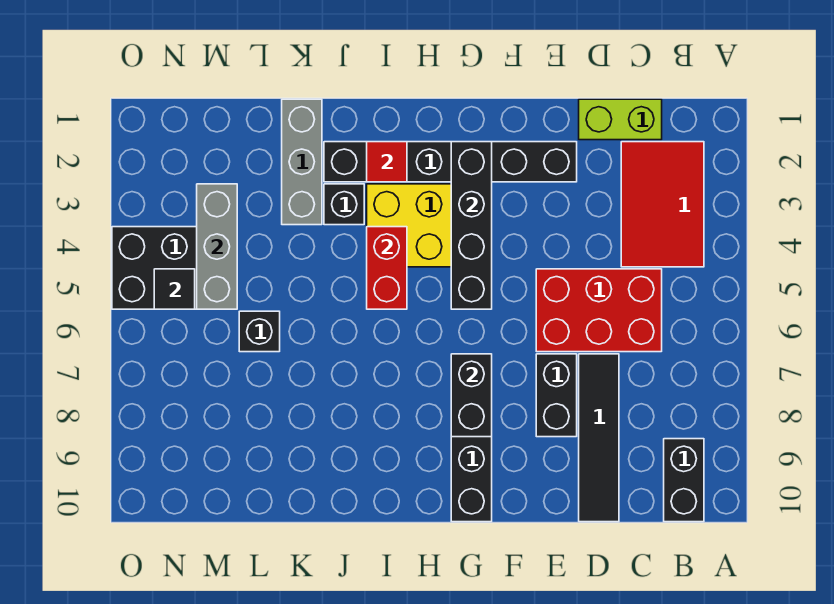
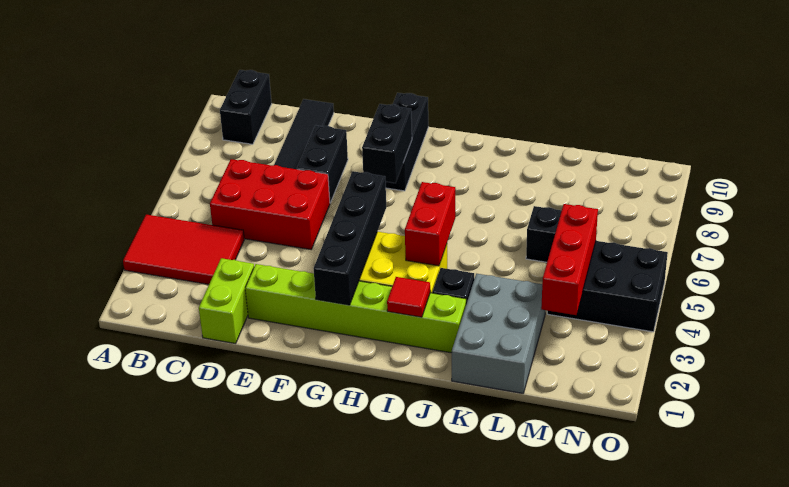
red 2x3 tile [621,142,704,267] -> red 2x3 tile turned to [123,215,244,284]
lime 1x2 brick [579,99,662,140] -> lime 1x2 brick turned to [199,258,254,343]
black 1x6 brick [324,142,577,182] -> lime 1x6 brick [245,264,466,353]
grey 1x3 brick [282,99,322,225] -> grey 2x3 brick [452,274,545,393]
grey 1x3 brick [197,184,237,309] -> red 1x3 brick [541,204,598,315]
black 1x1 tile [154,269,195,309] -> none

